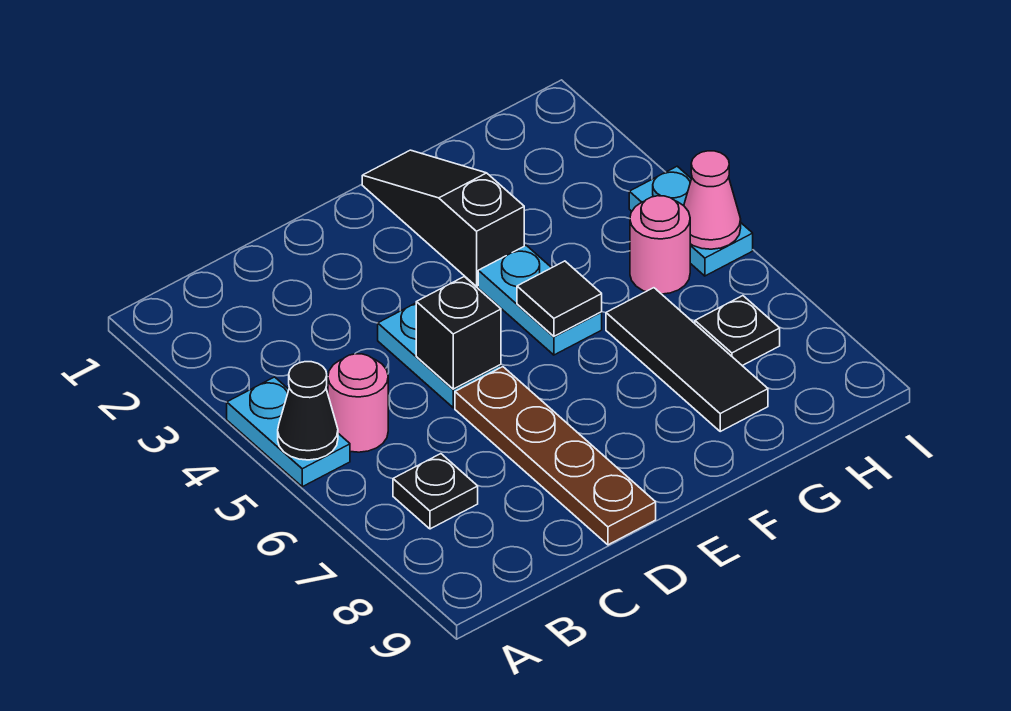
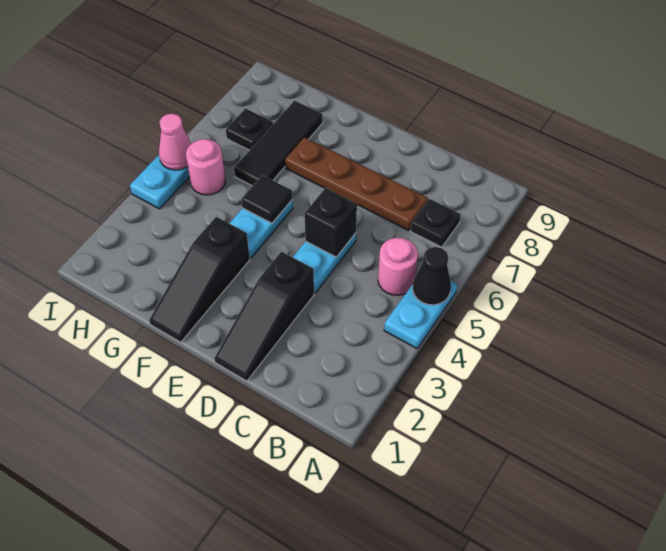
none -> black 1x3 slope [214,252,314,381]
brown 1x4 plate [455,367,656,545] -> brown 1x4 plate turned to [285,137,428,231]

